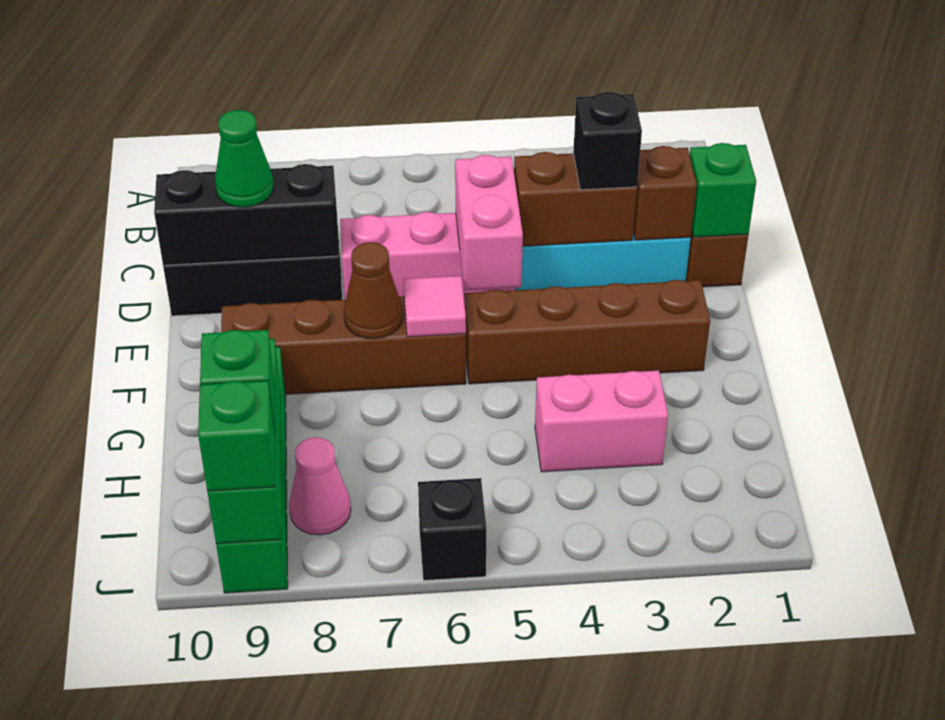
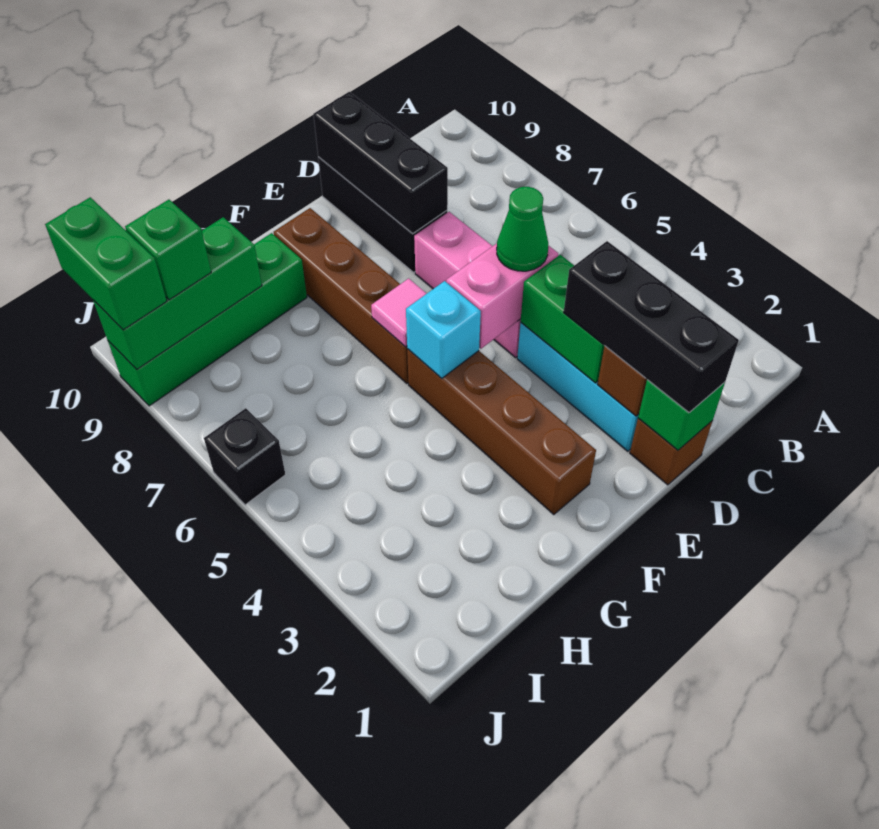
brown 1x2 brick [514,152,637,246] -> green 1x2 brick [521,255,605,383]
black 1x1 brick [573,92,642,190] -> black 1x3 brick [564,241,739,412]
green 1x1 cone [215,110,274,207] -> green 1x1 cone moved to [497,187,548,271]
none -> cyan 1x1 brick [406,281,481,378]
brown 1x1 cone [344,242,403,339] -> none
pink 1x2 brick [535,371,668,472] -> none
pink 1x1 cone [289,437,351,535] -> none
green 1x1 brick [198,381,275,491] -> green 1x2 brick [45,197,167,330]

